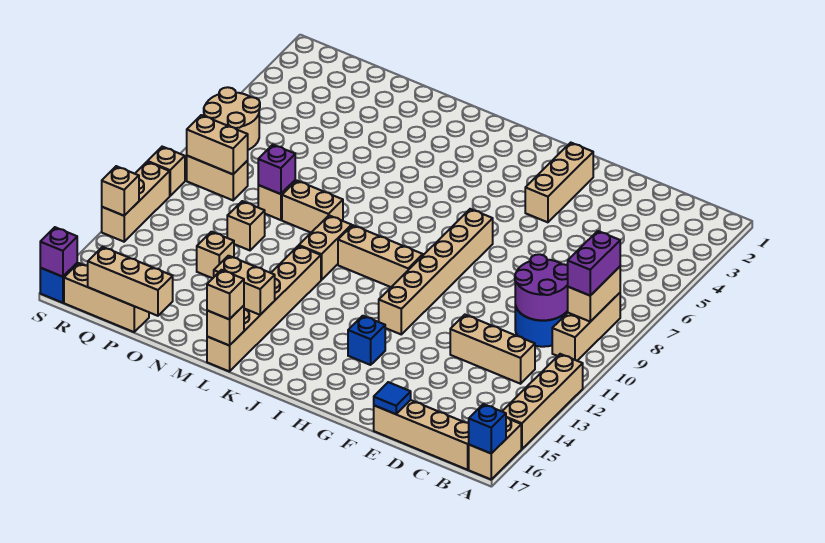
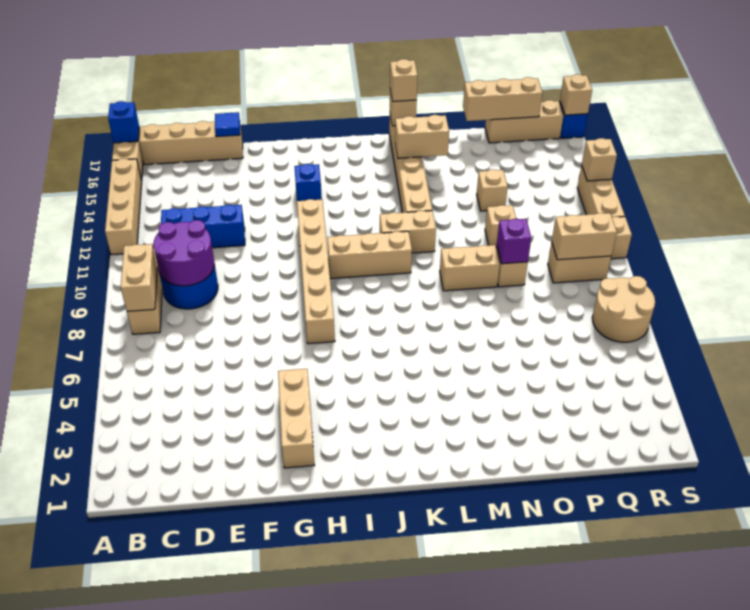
purple 1x2 brick [568,231,620,296] -> none
tan 1x3 brick [450,315,535,384] -> blue 1x3 brick [161,205,245,248]
tan 1x2 brick [299,215,352,280] -> tan 1x2 brick turned to [380,211,436,253]
purple 1x1 brick [40,227,77,277] -> tan 1x1 brick [560,74,592,115]

